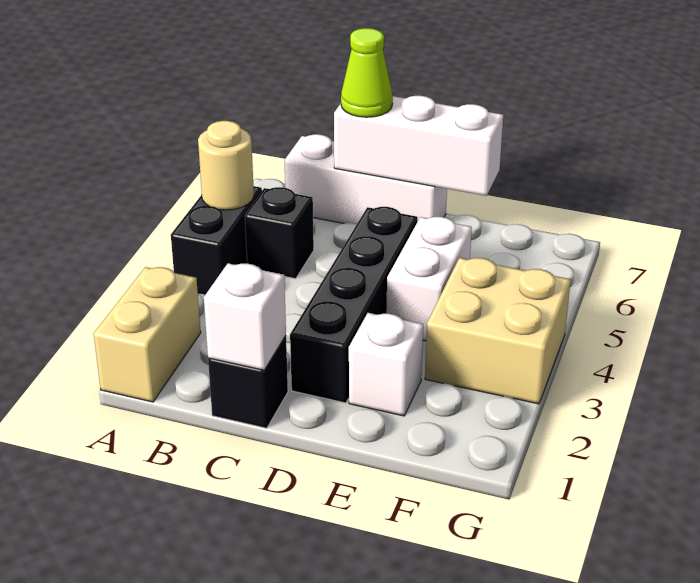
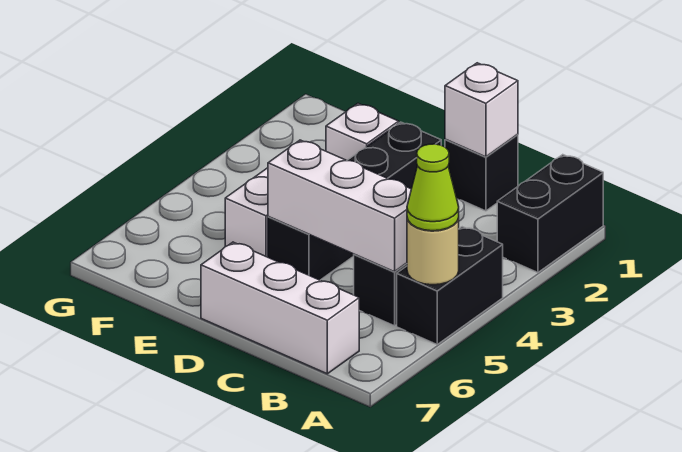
tan 1x2 brick [94,267,201,402] -> black 1x2 brick [497,155,603,273]
white 1x3 brick [334,96,503,196] -> white 1x3 brick moved to [268,140,411,272]
lime 1x1 cone [341,28,393,117] -> lime 1x1 cone moved to [407,144,459,231]
tan 2x2 brick [425,258,571,404] -> none

